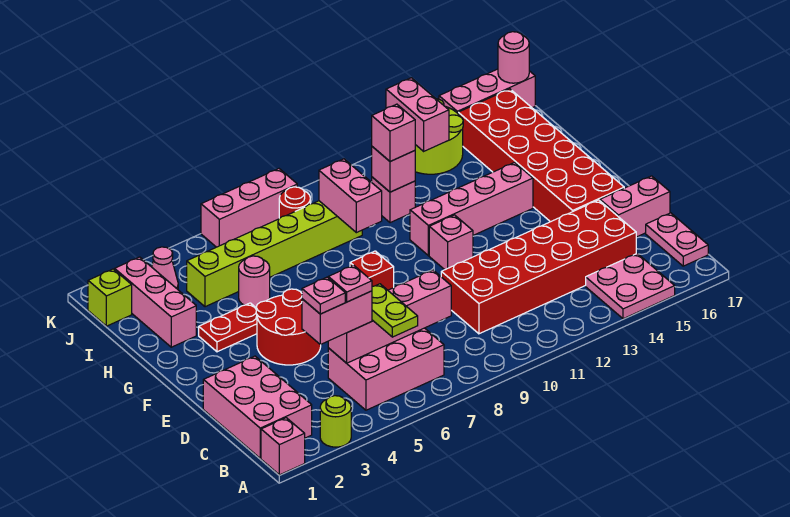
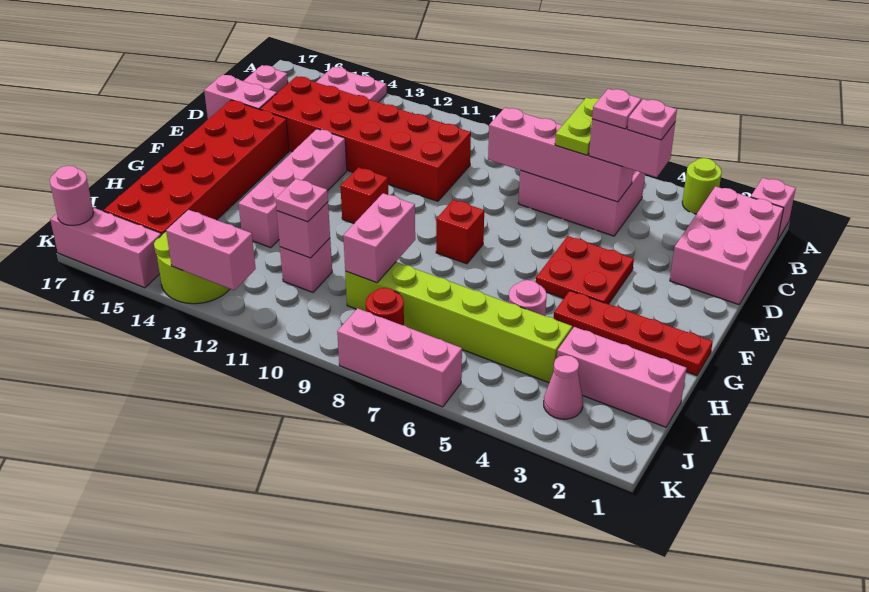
red 2x2 round brick [256,289,321,365] -> red 2x2 plate [536,236,634,304]
pink 1x1 brick [429,215,473,270] -> red 1x1 brick [340,167,388,223]
red 1x2 plate [199,303,257,352] -> red 1x4 plate [554,291,713,376]
pink 1x4 brick [410,163,533,256] -> pink 1x4 brick turned to [238,129,347,248]
pink 1x3 brick [115,257,196,347] -> pink 1x3 brick turned to [557,327,687,427]
pink 1x1 brick [372,104,415,162] -> pink 1x1 plate [276,179,328,222]
lime 1x1 brick [88,269,132,326] -> none
pink 1x2 brick [386,78,449,151] -> pink 1x2 brick turned to [166,210,256,290]

